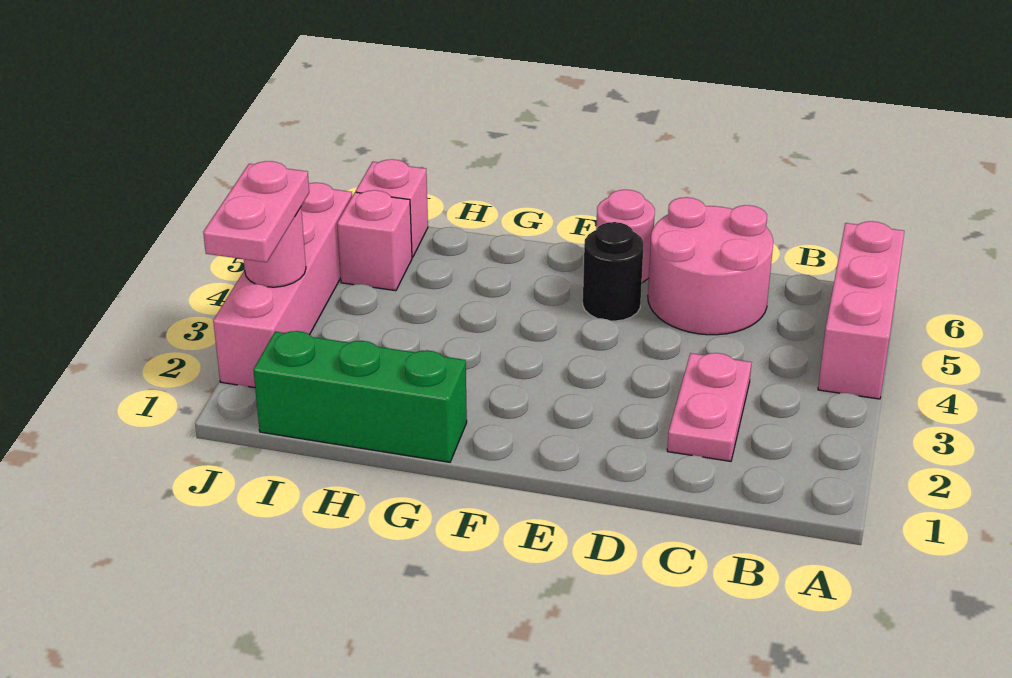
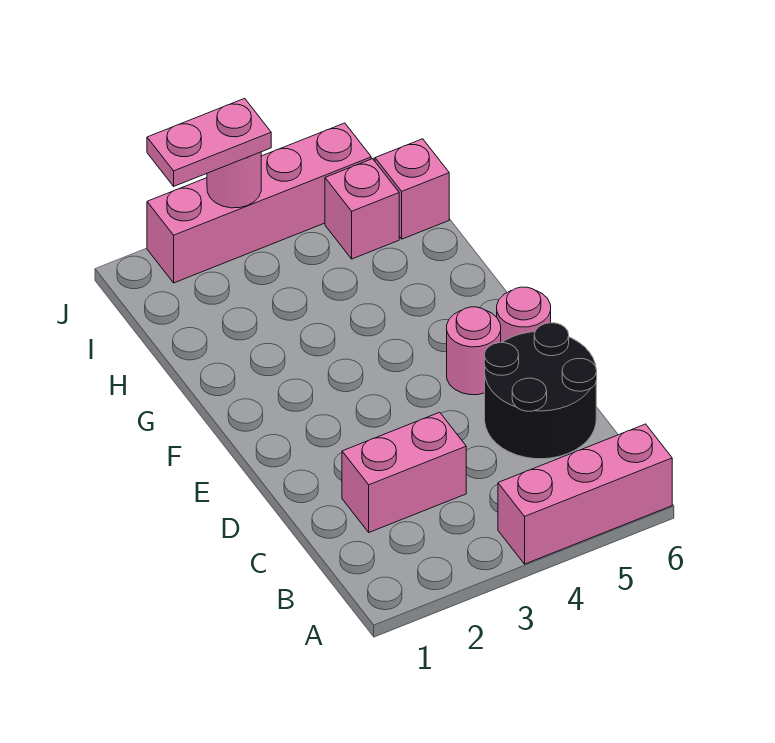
pink 1x2 plate [667,353,751,461] -> pink 1x2 brick [342,412,466,532]
pink 2x2 round brick [648,197,773,335] -> black 2x2 round brick [484,323,597,459]
black 1x1 round brick [583,222,644,321] -> pink 1x1 round brick [447,307,501,395]
green 1x3 brick [253,331,467,462] -> none

